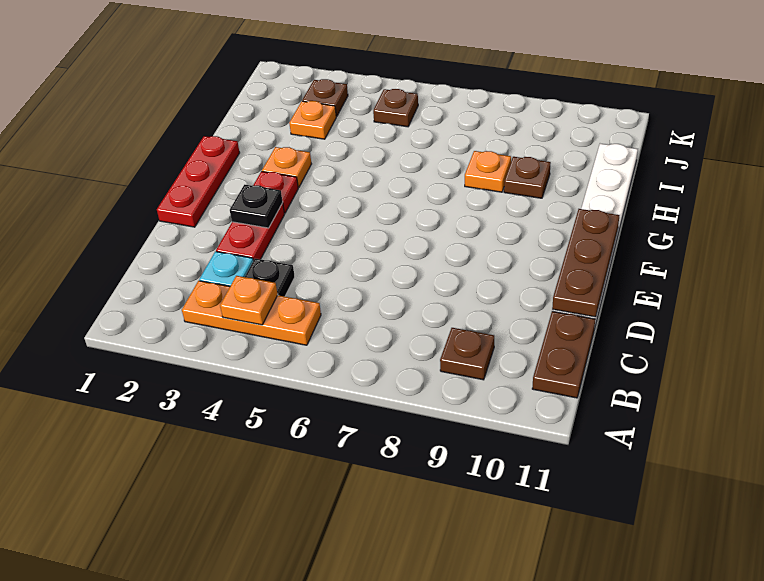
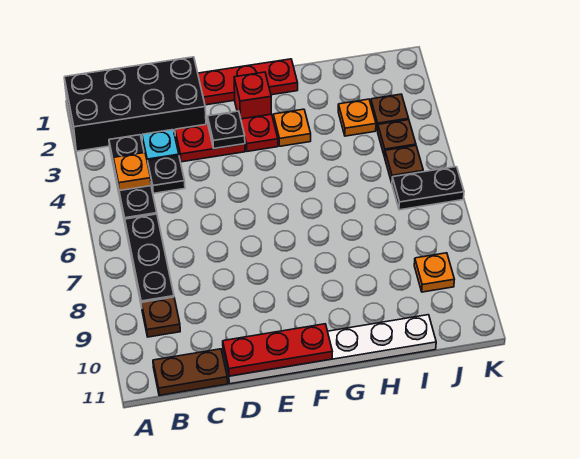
none -> black 2x4 brick [64,57,206,151]
orange 1x3 plate [182,281,321,345] -> black 1x3 plate [109,135,157,222]
none -> black 1x3 plate [125,214,174,307]
brown 1x3 plate [552,209,619,317] -> red 1x3 plate [223,324,332,376]
none -> red 1x1 brick [234,72,271,119]
orange 1x1 plate [465,151,511,192] -> orange 1x1 plate moved to [414,253,454,292]
brown 1x1 plate [504,157,551,198] -> brown 1x1 plate moved to [378,120,416,157]
none -> black 1x2 plate [392,167,464,210]

